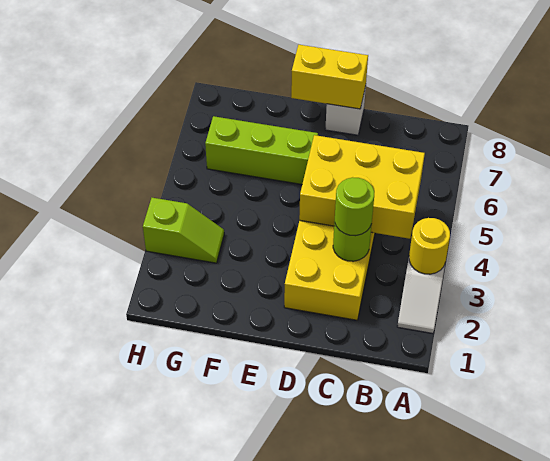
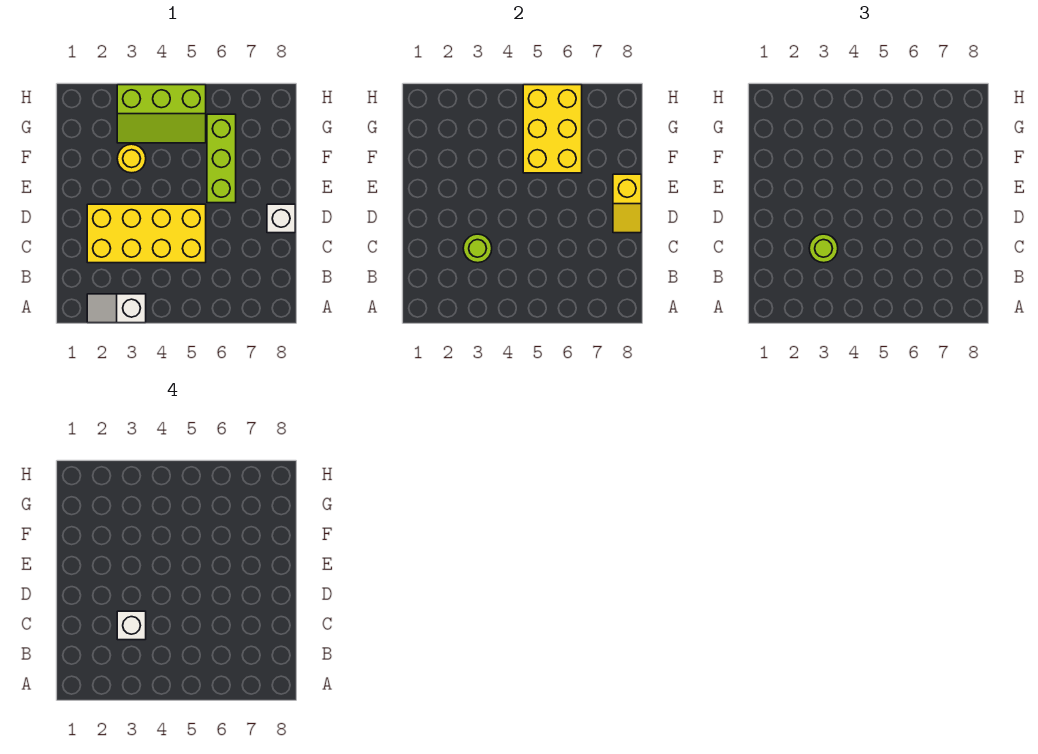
yellow 1x1 round brick [409,218,450,274] -> yellow 1x1 round brick moved to [117,144,146,173]
yellow 2x3 brick [299,135,425,239] -> yellow 2x3 brick moved to [523,85,582,173]
none -> white 1x1 brick [117,611,146,640]
yellow 1x2 brick [291,45,368,109] -> yellow 1x2 slope [613,174,641,233]
lime 1x2 slope [143,198,224,263] -> lime 2x3 slope [117,85,206,143]

